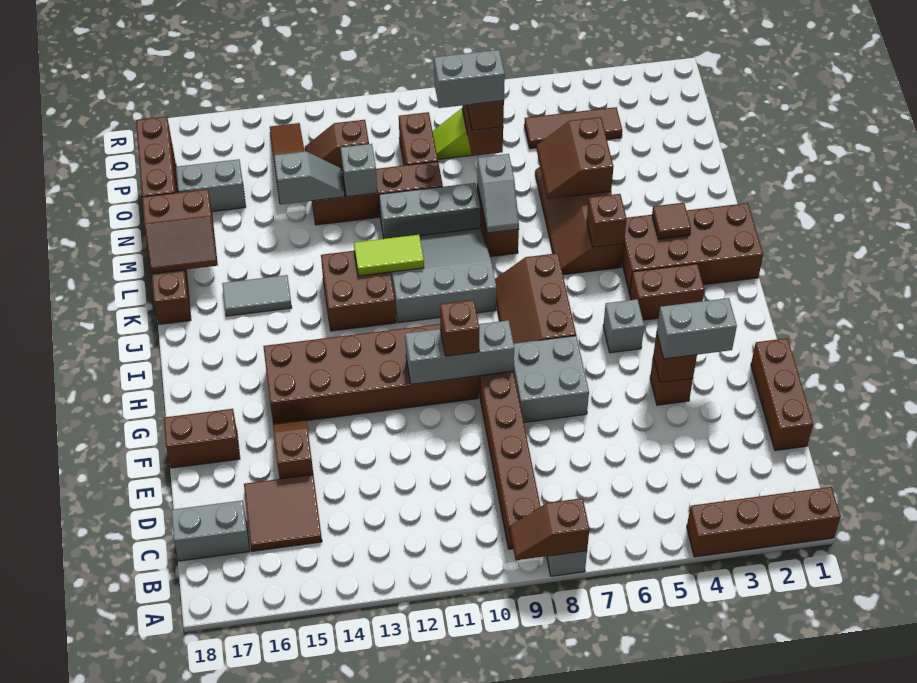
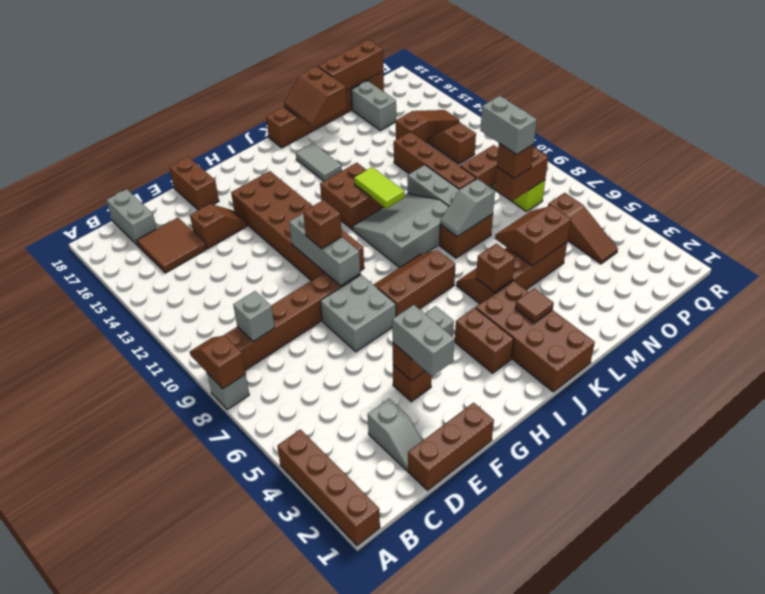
grey 3x3 slope [390,228,497,323] -> grey 3x3 slope turned to [353,193,449,268]
grey 1x1 brick [341,144,377,197] -> grey 1x1 brick moved to [233,291,275,342]
grey 1x2 slope [274,151,344,205] -> grey 1x2 slope moved to [368,399,422,471]
brown 1x3 tile [524,107,622,149] -> brown 1x3 slope [548,193,618,264]

